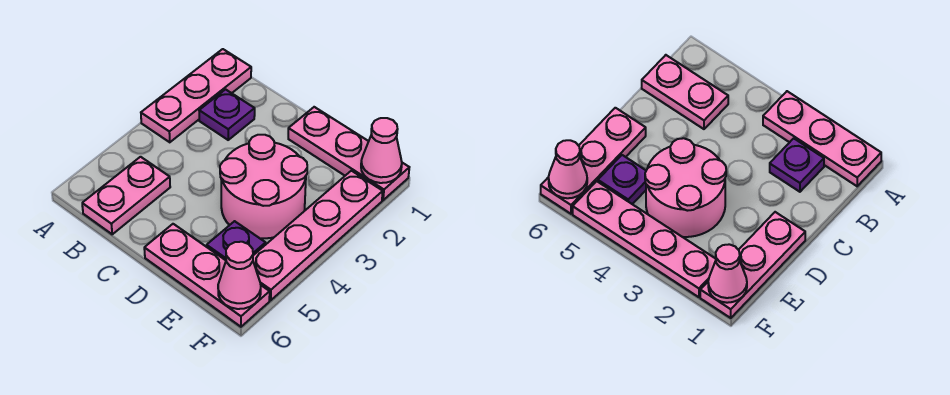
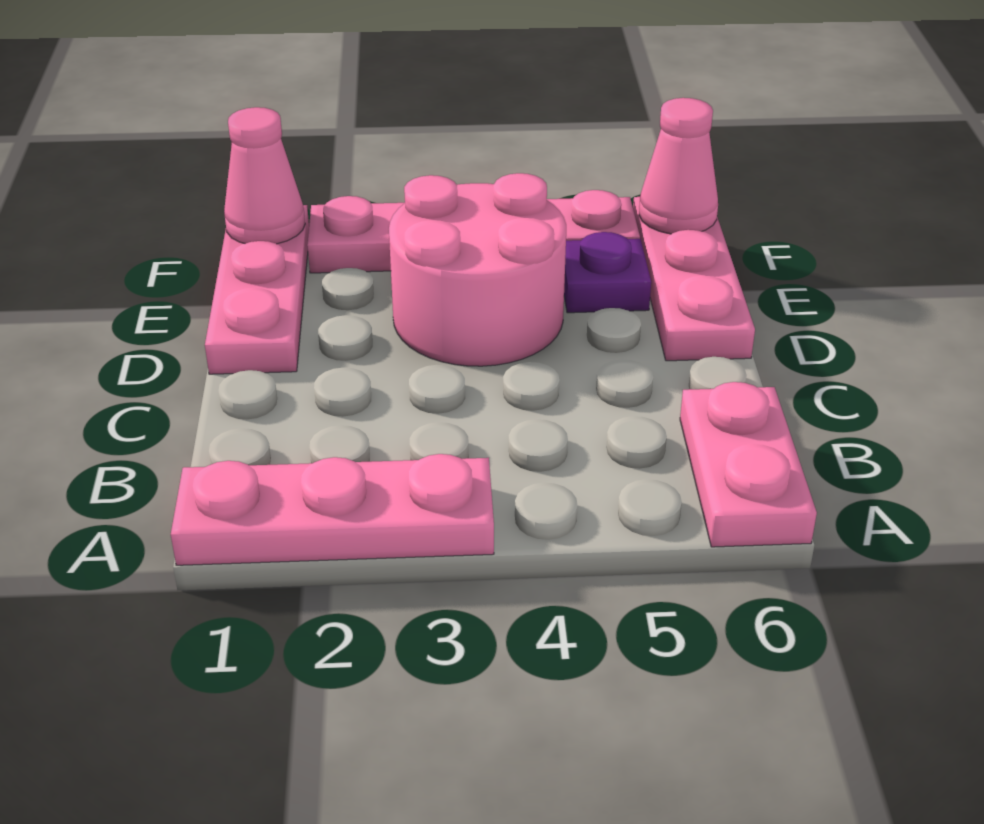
purple 1x1 plate [199,89,255,140] -> none
pink 1x2 plate [82,157,170,234] -> pink 1x2 plate turned to [680,382,817,547]

